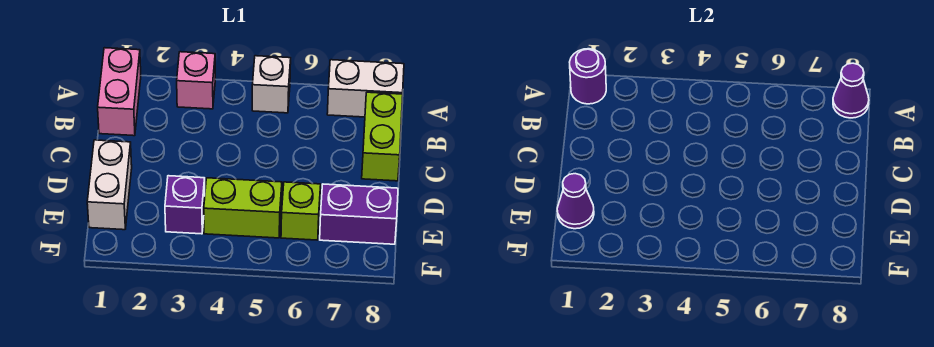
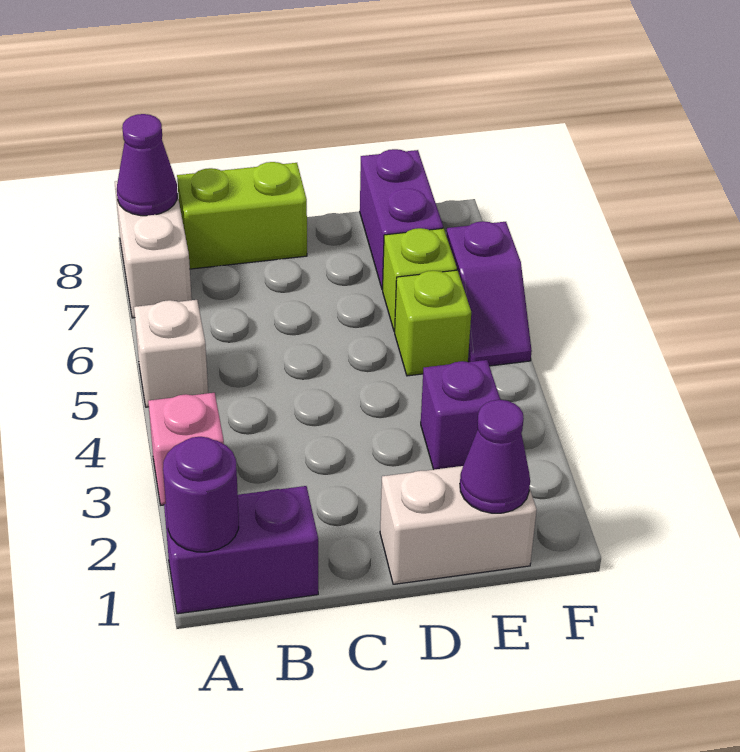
pink 1x2 brick [98,48,141,136] -> purple 1x2 brick [164,486,318,614]
lime 1x2 brick [204,178,282,238] -> lime 1x1 brick [395,270,471,376]
none -> purple 1x2 slope [446,221,532,366]

